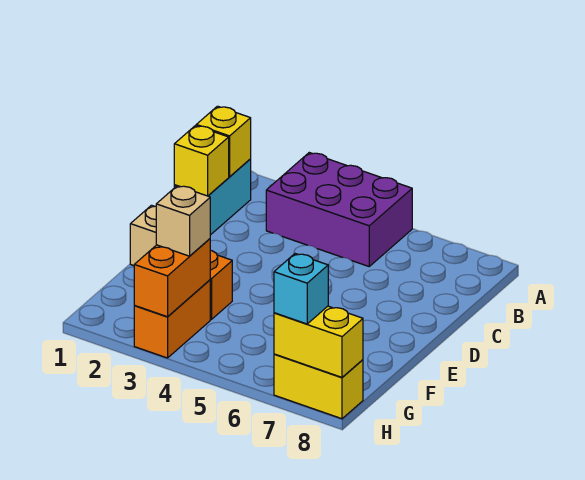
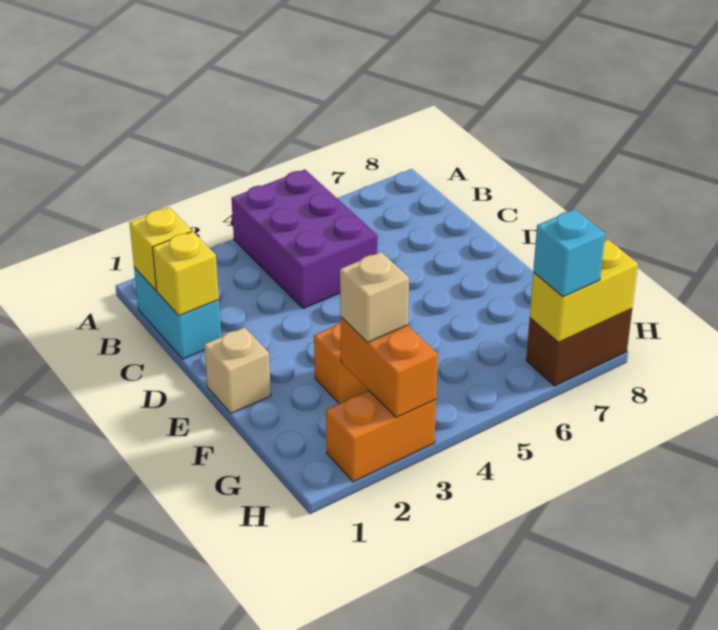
purple 2x3 brick [266,153,412,266] -> purple 2x3 brick turned to [231,170,378,308]
orange 1x2 brick [134,280,210,358] -> orange 1x2 brick turned to [326,391,436,482]
yellow 1x2 brick [274,354,363,419] -> brown 1x2 brick [526,309,632,386]

